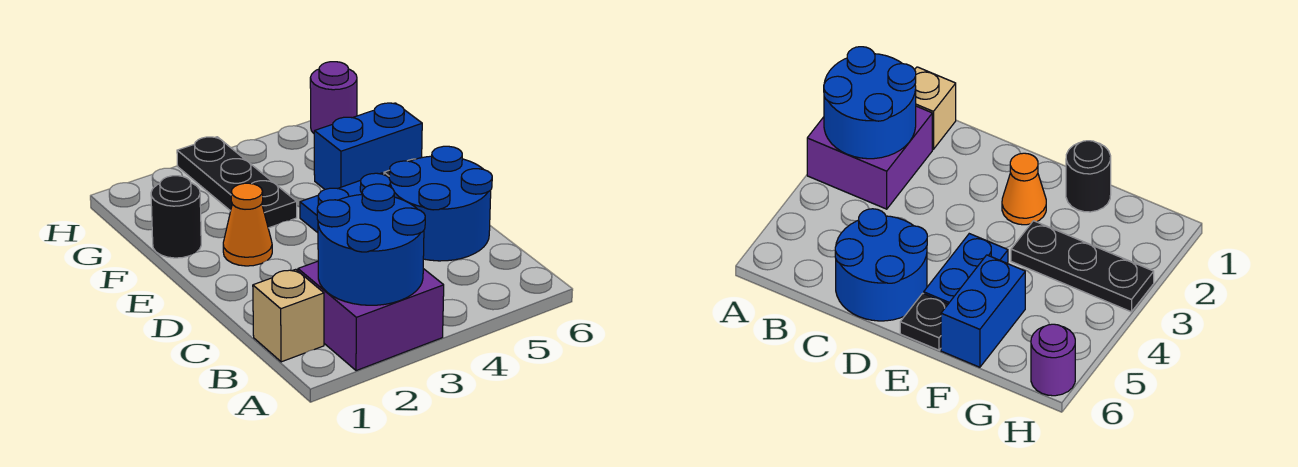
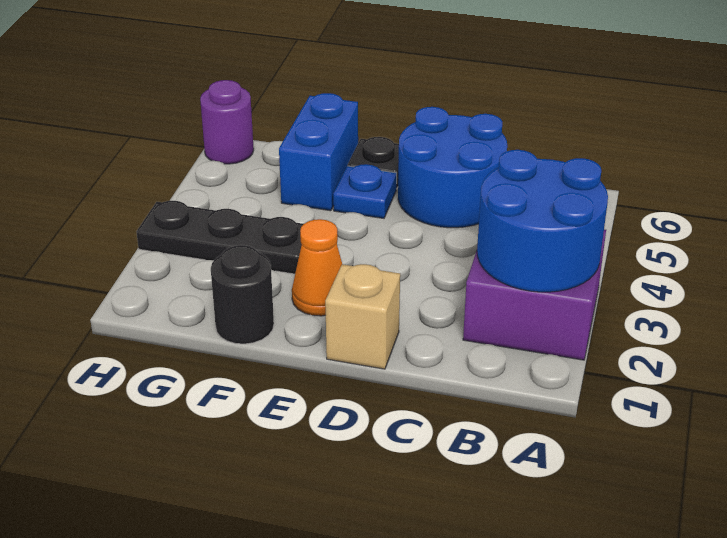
tan 1x1 brick [253,269,324,362] -> tan 1x1 brick moved to [325,264,400,369]
blue 1x2 plate [300,173,390,233] -> blue 1x1 plate [333,164,397,218]

